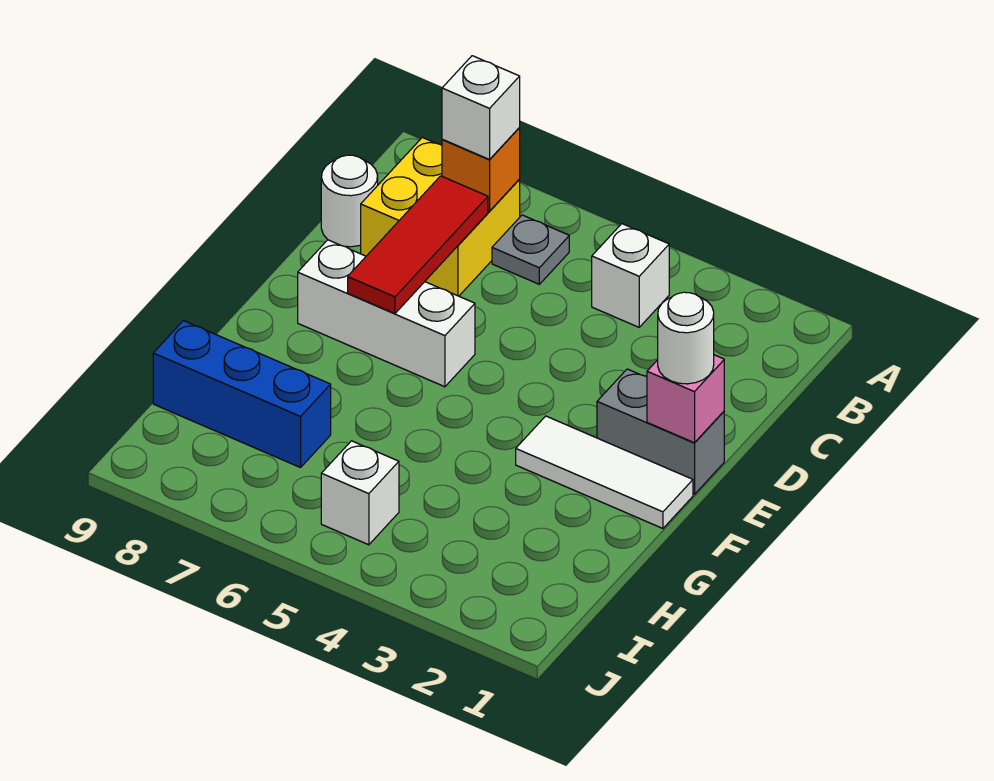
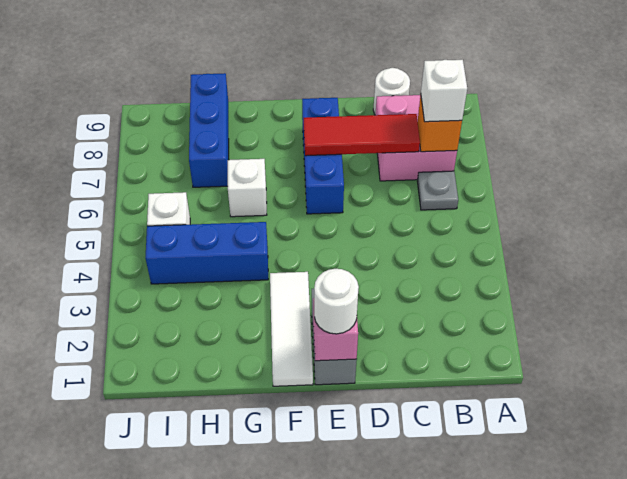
white 1x1 brick [592,224,669,327] -> white 1x1 brick moved to [228,159,267,217]
yellow 2x2 brick [361,138,520,296] -> pink 2x2 brick [375,95,457,181]
white 1x3 brick [298,240,475,387] -> blue 1x3 brick [302,98,344,214]
none -> blue 1x3 brick [145,222,268,284]

